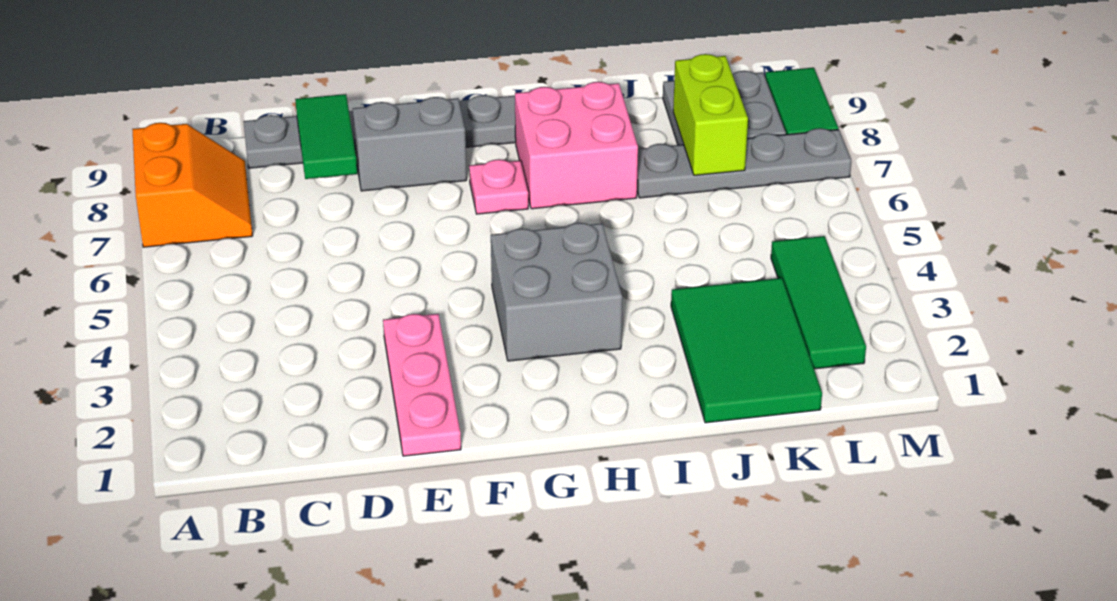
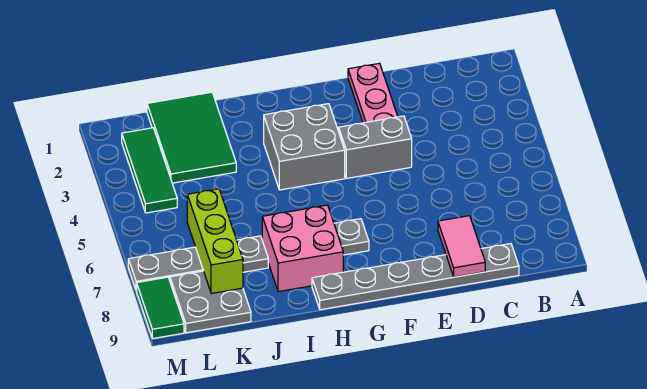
orange 2x2 slope [132,123,253,247] -> none
green 1x2 tile [295,94,357,179] -> pink 1x2 tile [438,216,485,277]
grey 1x2 brick [353,97,467,191] -> grey 1x2 brick moved to [339,116,412,178]
pink 1x1 plate [469,159,528,214] -> grey 1x1 plate [334,219,369,255]
lime 1x2 brick [673,54,748,175] -> lime 1x3 brick [187,189,243,294]

